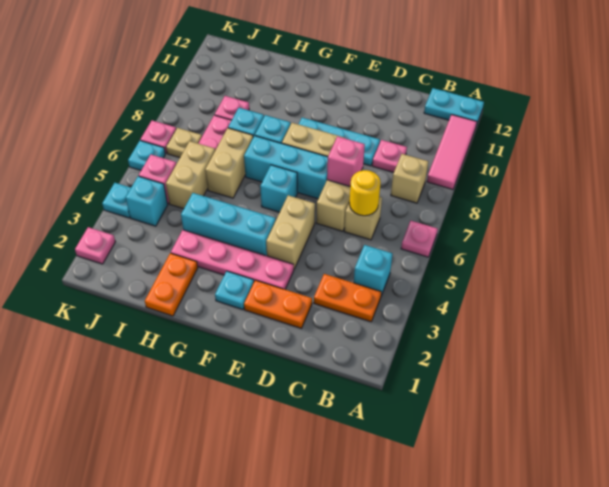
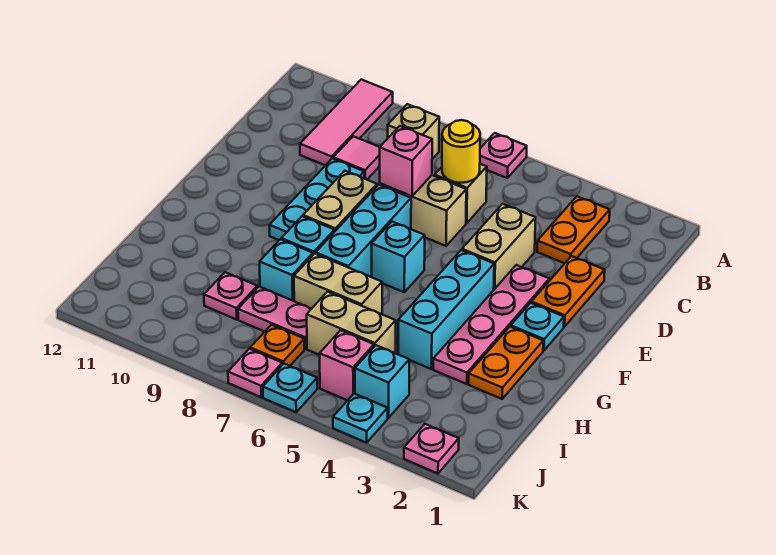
pink 1x3 tile [427,115,477,189] -> pink 1x3 tile turned to [300,80,393,165]
cyan 1x2 plate [424,88,484,125] -> none
cyan 1x1 brick [354,245,392,296] -> none
pink 1x1 plate [372,140,407,172] -> pink 1x1 tile [333,136,380,180]
tan 1x2 brick [266,195,315,269] -> tan 1x2 brick turned to [462,204,536,289]
orange 1x2 plate [145,253,198,316] -> orange 1x2 plate turned to [469,327,543,399]
tan 1x1 plate [166,128,202,158] -> orange 1x1 plate [250,325,304,366]

